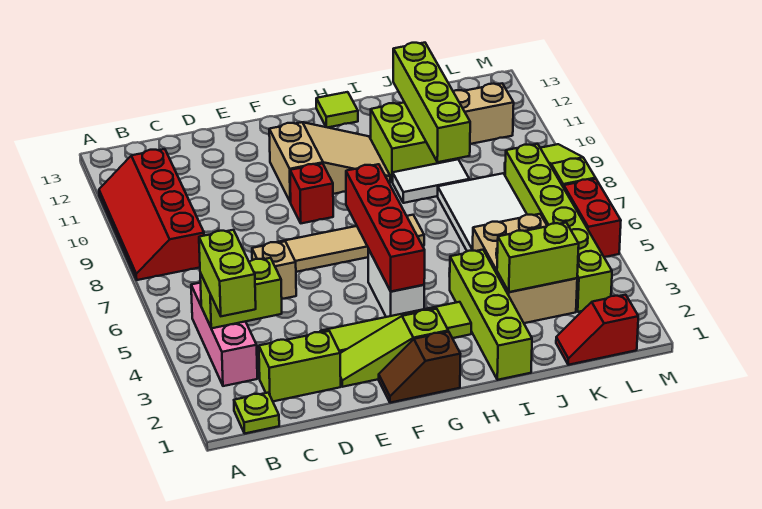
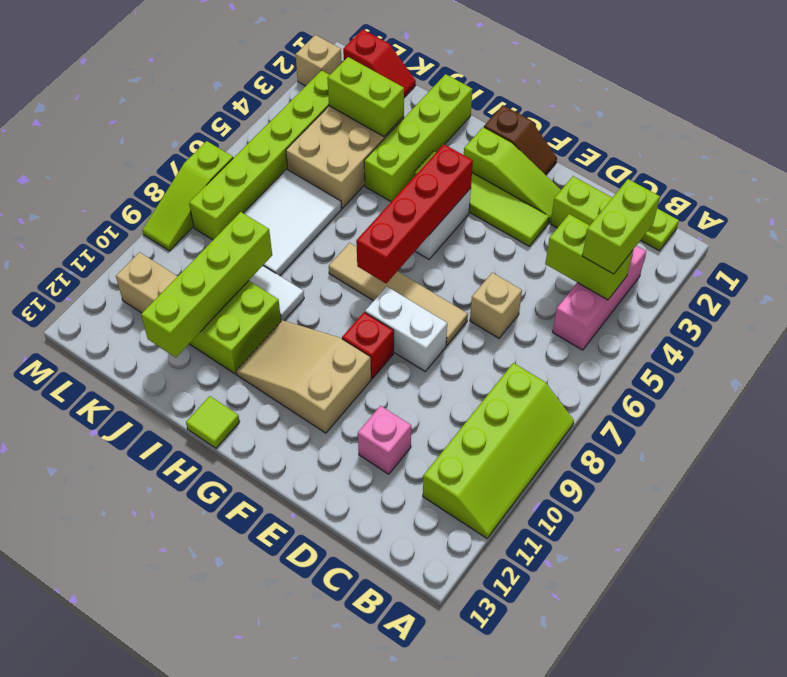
red 2x4 slope [99,149,204,280] -> lime 2x4 slope [423,363,574,538]
none -> pink 1x1 brick [358,406,411,474]
none -> white 1x2 brick [365,286,447,371]
none -> tan 1x1 brick [296,35,342,86]
red 1x2 brick [564,179,621,257] -> none

